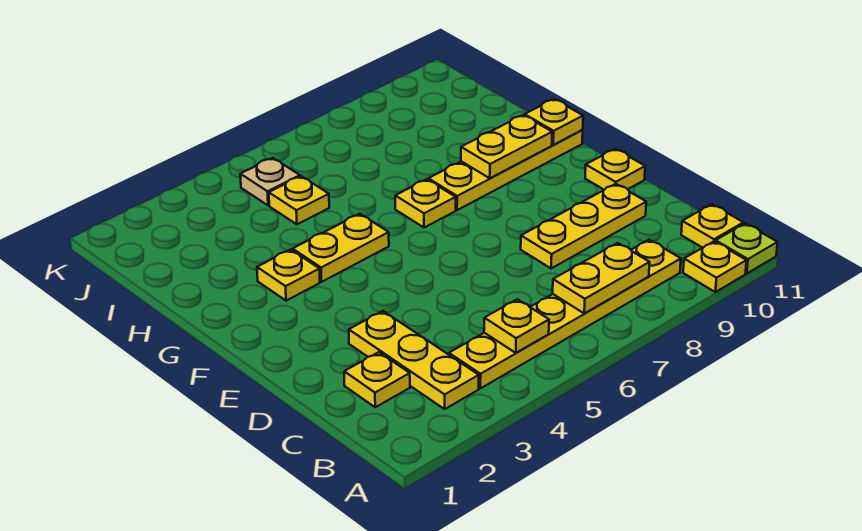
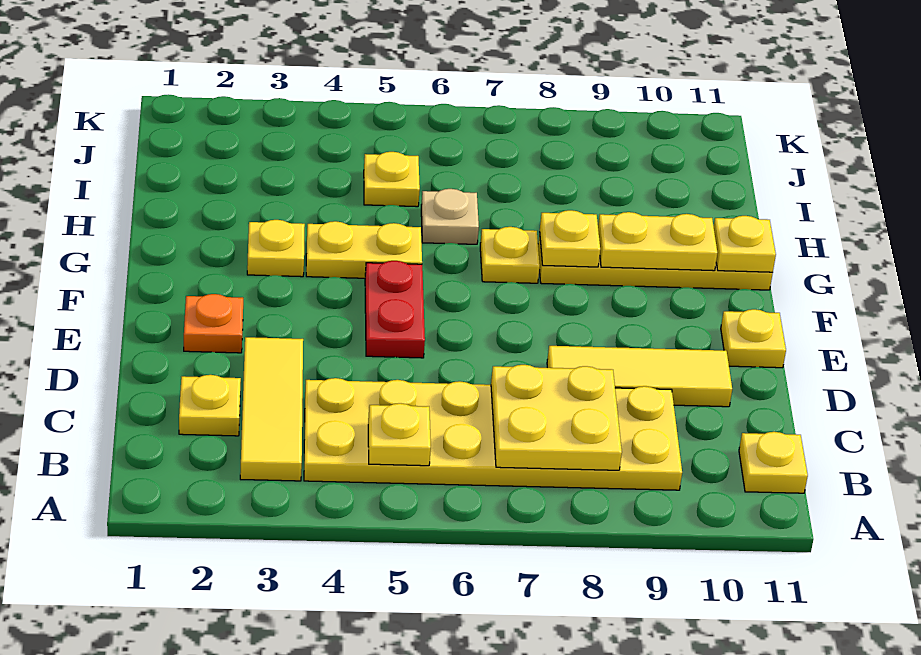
yellow 1x1 plate [683,241,747,292] -> yellow 1x1 plate moved to [540,210,600,267]
lime 1x1 plate [716,223,778,273] -> none
yellow 1x3 plate [349,311,479,409] -> yellow 1x3 tile [240,337,303,481]
yellow 1x6 plate [449,240,681,388] -> yellow 2x6 plate [304,378,682,490]
yellow 1x2 plate [553,243,650,314] -> yellow 2x2 plate [491,365,622,470]
yellow 1x3 plate [521,184,646,268] -> yellow 1x3 tile [547,346,732,407]
none -> orange 1x1 plate [184,294,243,353]
none -> red 1x2 plate [365,261,425,358]
tan 1x1 plate [240,158,300,205] -> tan 1x1 plate moved to [421,189,479,244]

